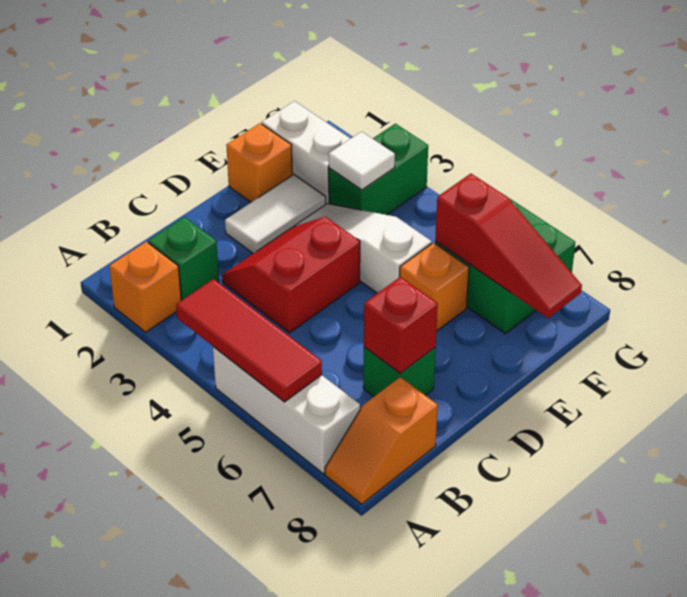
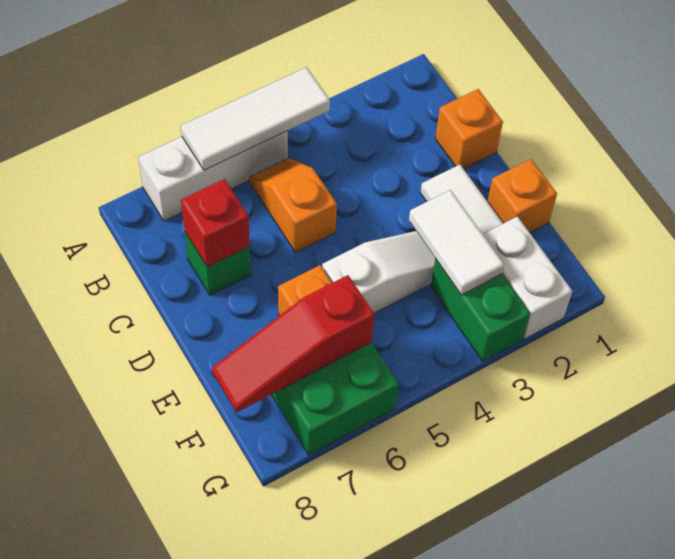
orange 1x1 brick [109,242,181,332] -> orange 1x1 brick moved to [435,89,503,169]
red 1x3 tile [176,279,322,402] -> white 1x3 tile [181,67,330,170]
orange 1x2 slope [325,377,438,504] -> orange 1x2 slope moved to [249,158,337,252]
green 1x1 brick [148,217,219,301] -> none
red 2x2 slope [222,217,360,333] -> none
white 1x2 brick [262,101,350,204] -> white 1x2 brick turned to [483,216,572,339]
white 1x1 tile [329,132,395,190] -> white 1x2 tile [409,190,504,295]

